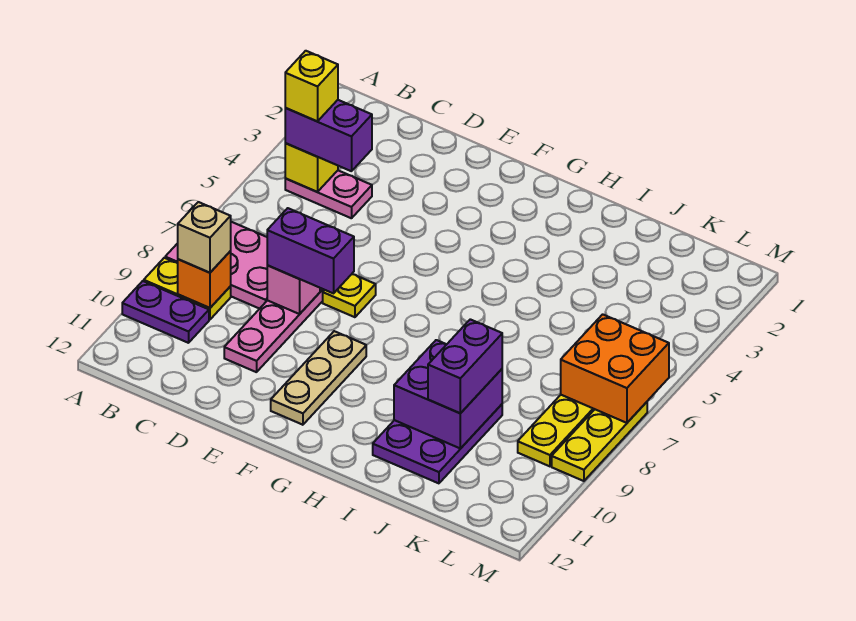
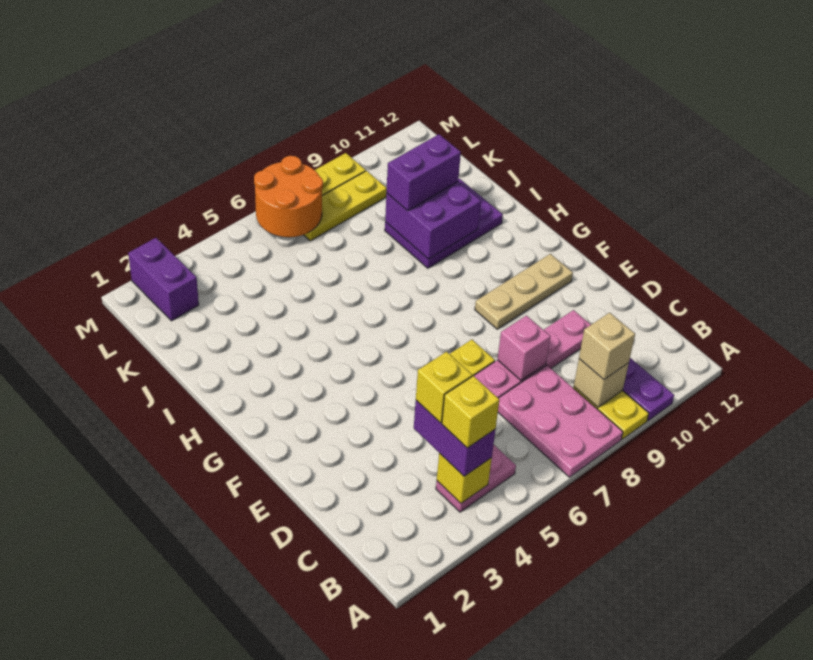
pink 1x2 plate [285,171,372,218] -> pink 1x2 plate turned to [436,445,516,512]
orange 1x1 brick [178,251,231,308] -> tan 1x1 brick [574,359,629,407]
none -> yellow 1x1 brick [416,352,472,423]
purple 1x2 brick [267,208,354,293] -> purple 1x2 brick moved to [128,238,199,321]
orange 2x2 brick [561,314,669,423] -> orange 2x2 round brick [254,156,323,237]

